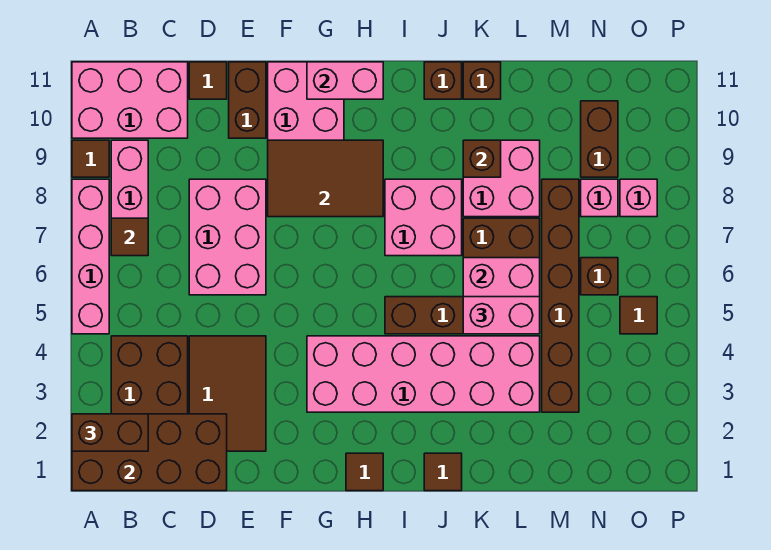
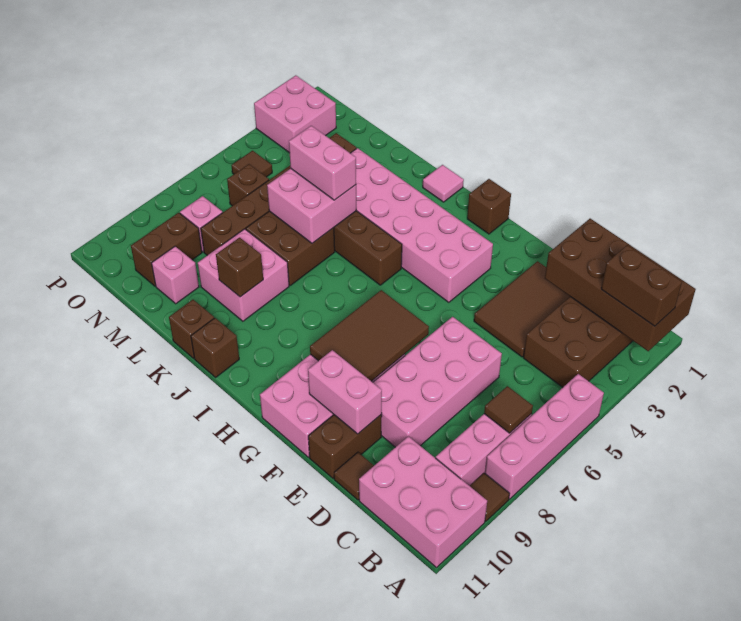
pink 2x3 brick [189,179,266,295] -> pink 2x4 brick [373,317,502,447]
brown 2x3 tile [268,140,383,217] -> brown 2x3 tile turned to [310,290,429,381]
pink 1x2 brick [307,62,383,99] -> pink 1x2 brick moved to [308,350,382,434]
brown 1x1 tile [346,453,383,491] -> brown 1x1 brick [467,179,511,234]
pink 2x2 brick [385,179,462,256] -> pink 2x2 brick moved to [254,75,336,153]
brown 1x1 tile [424,453,462,491] -> pink 1x1 tile [423,165,464,202]
pink 1x1 brick [620,179,657,217] -> pink 1x1 brick moved to [152,246,199,304]

